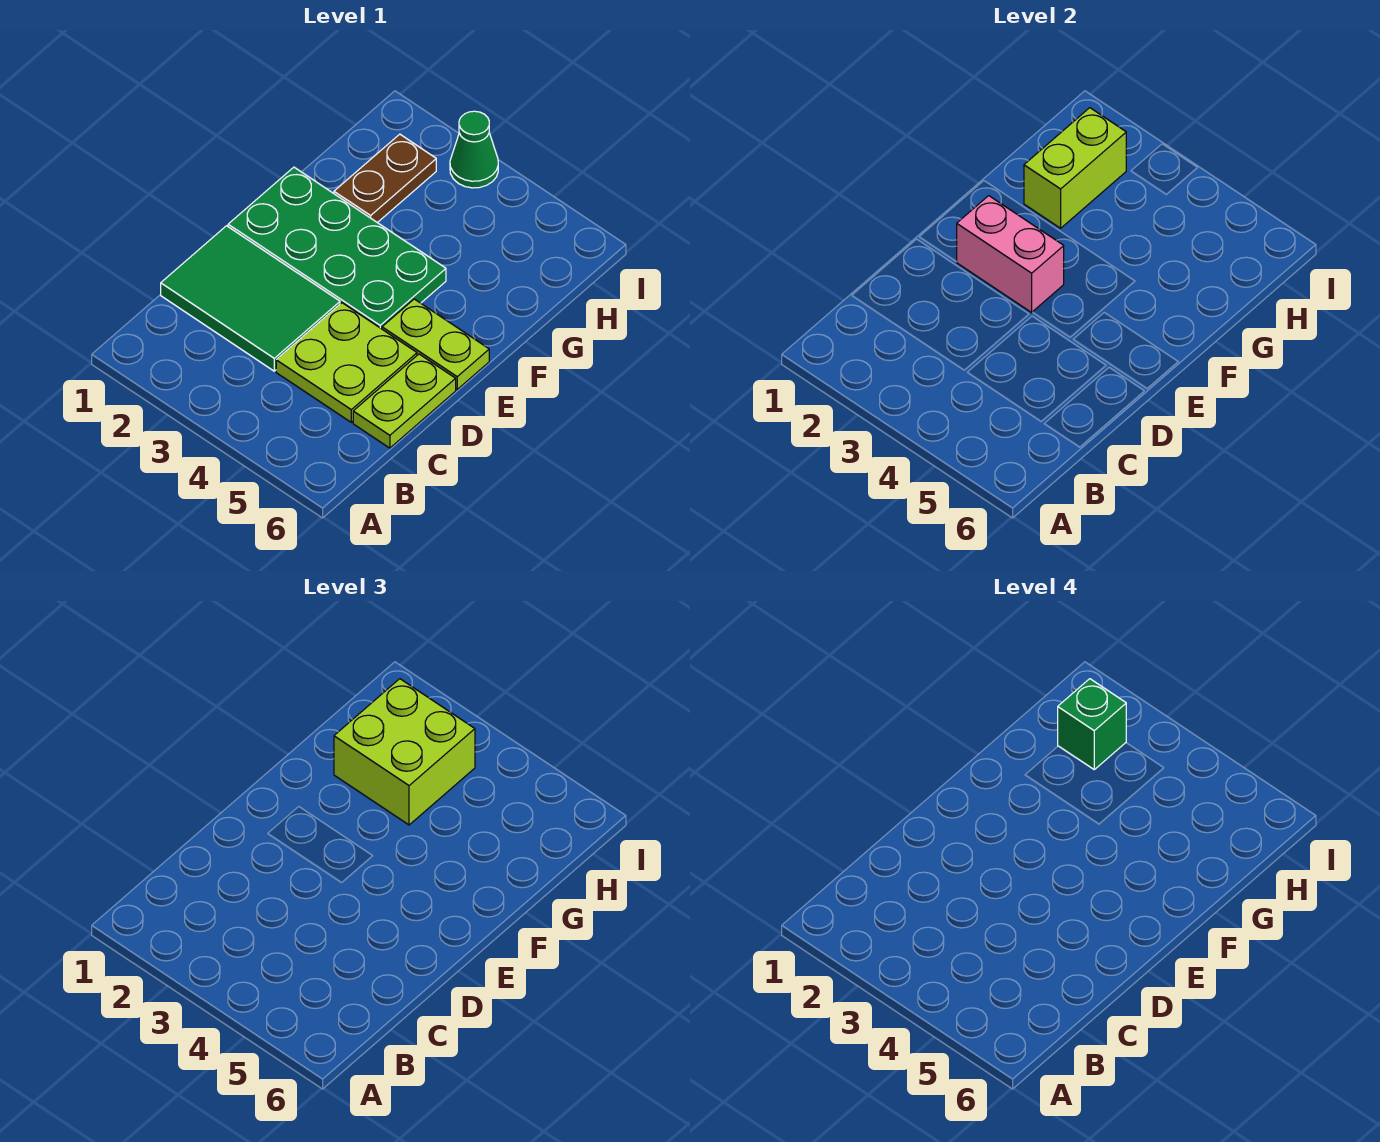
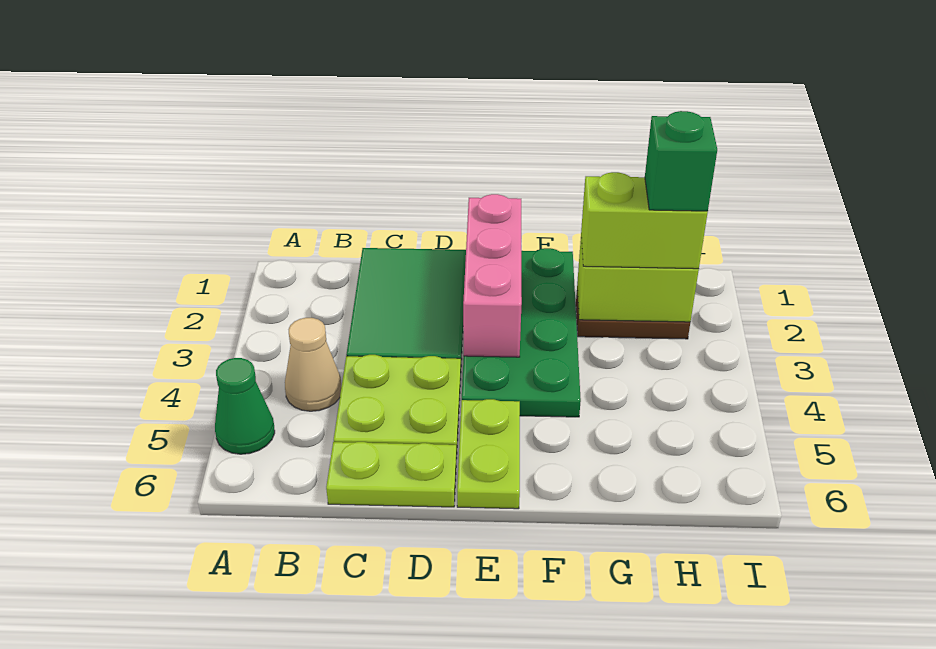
none -> tan 1x1 cone [285,318,341,411]
pink 1x2 brick [957,196,1064,312] -> pink 1x3 brick [463,194,522,357]
lime 2x2 brick [334,679,475,825] -> lime 1x2 brick [581,172,708,269]
green 1x1 cone [450,111,498,188] -> green 1x1 cone moved to [215,358,275,454]

